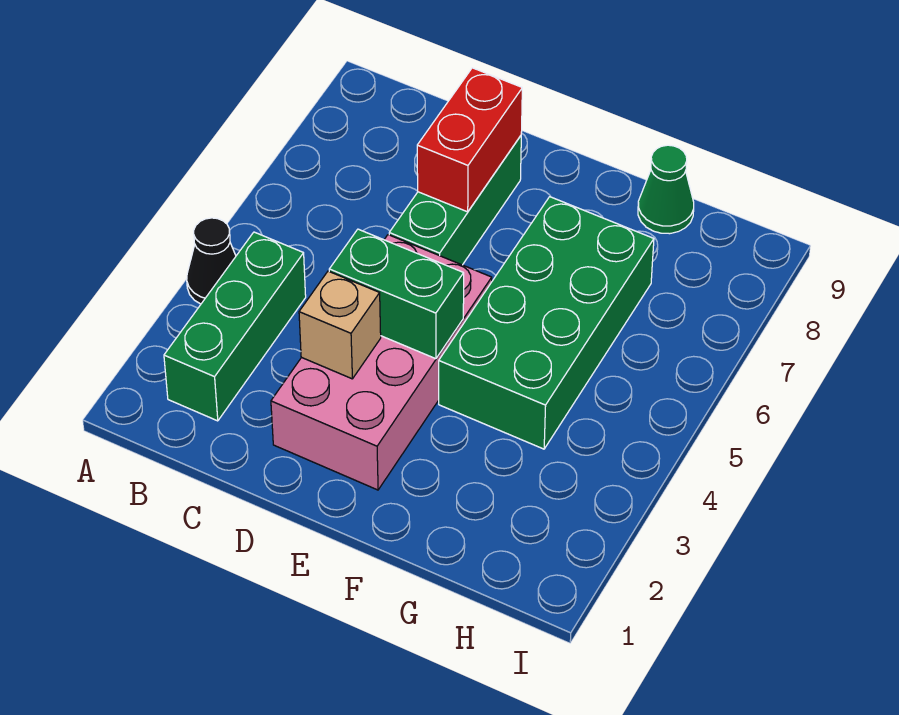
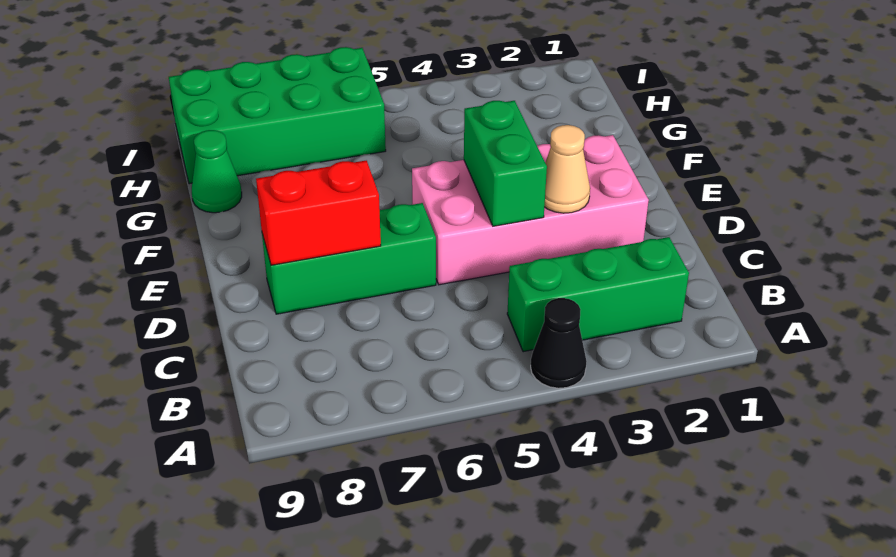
tan 1x1 brick [299,271,381,379] -> tan 1x1 cone [544,125,590,213]
green 2x4 brick [439,197,654,449] -> green 2x4 brick moved to [169,47,386,184]

